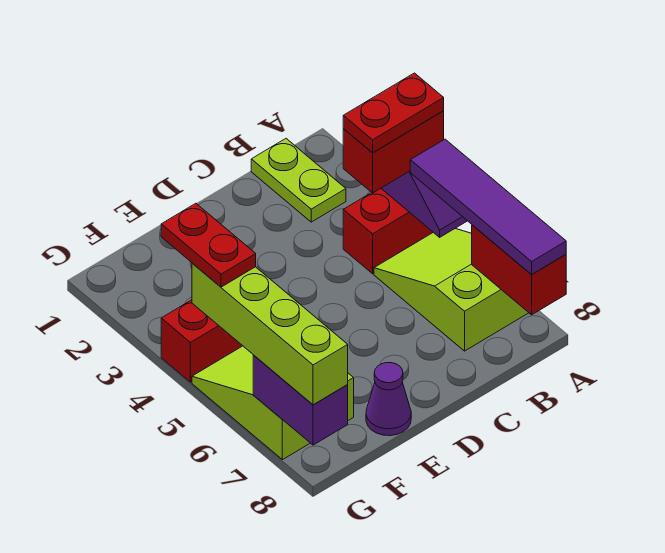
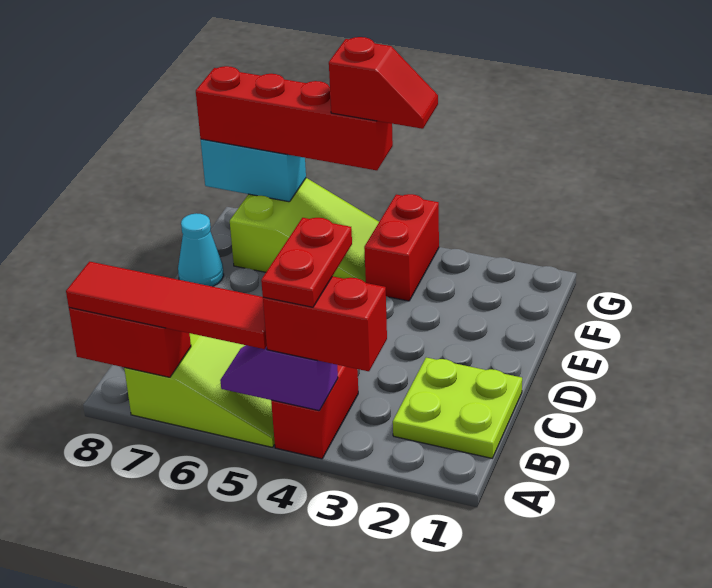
red 1x2 brick [343,111,444,193] -> red 1x2 brick turned to [263,276,387,371]
purple 1x4 tile [410,139,566,275] -> red 1x4 tile [66,262,267,349]
lime 1x2 plate [251,139,346,222] -> lime 2x2 plate [393,358,522,458]
purple 1x1 cone [366,363,411,436] -> cyan 1x1 cone [178,213,224,287]
red 1x2 plate [161,203,256,287] -> red 1x2 slope [329,37,438,129]
lime 1x4 brick [192,263,348,405] -> red 1x4 brick [196,66,393,170]
purple 1x2 brick [253,355,348,445] -> cyan 1x2 brick [201,139,306,202]

